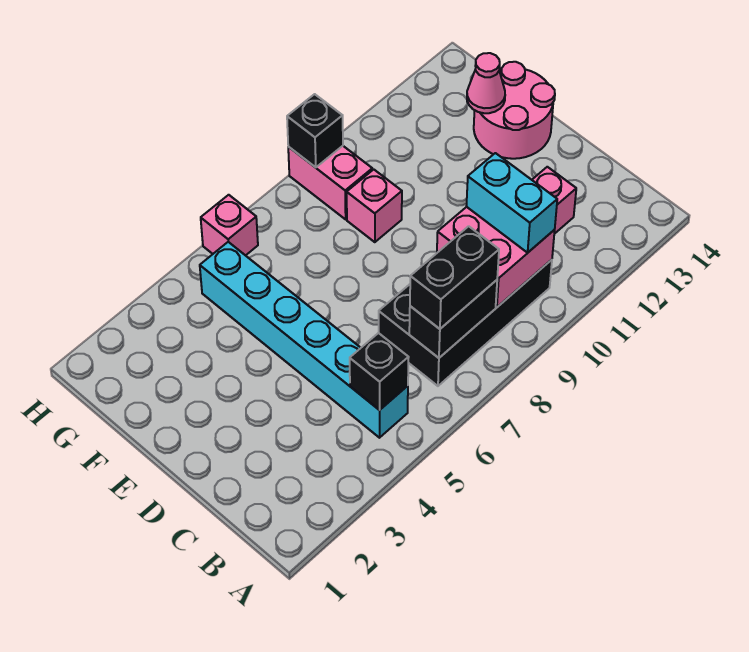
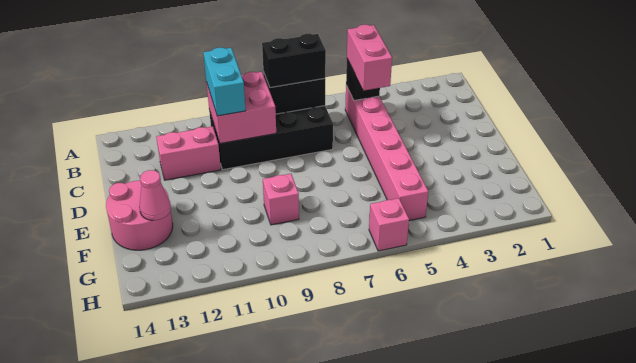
cyan 1x6 brick [200,242,408,438] -> pink 1x6 brick [345,86,428,221]
pink 1x2 brick [288,146,372,219] -> pink 1x2 brick moved to [347,25,392,90]
black 1x1 brick [287,94,343,167] -> none

